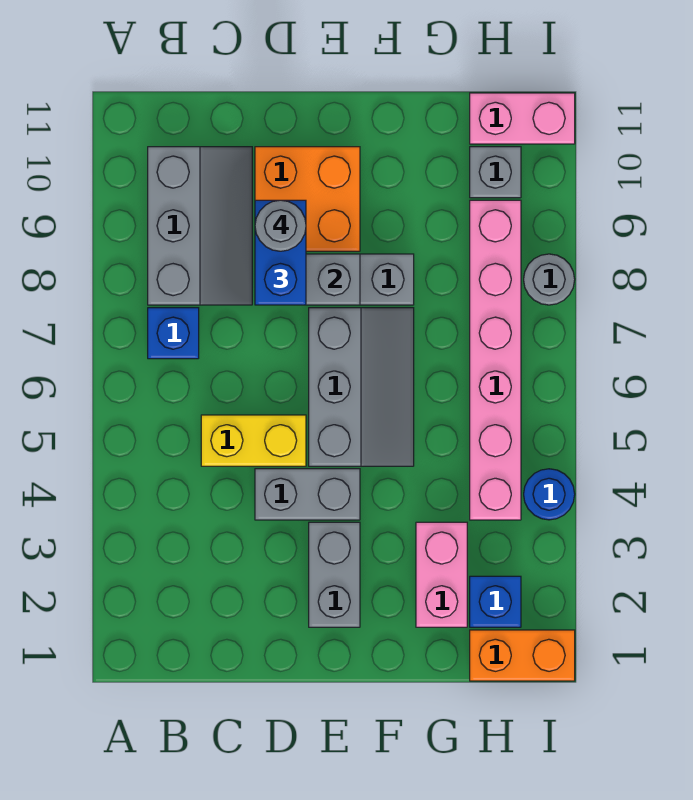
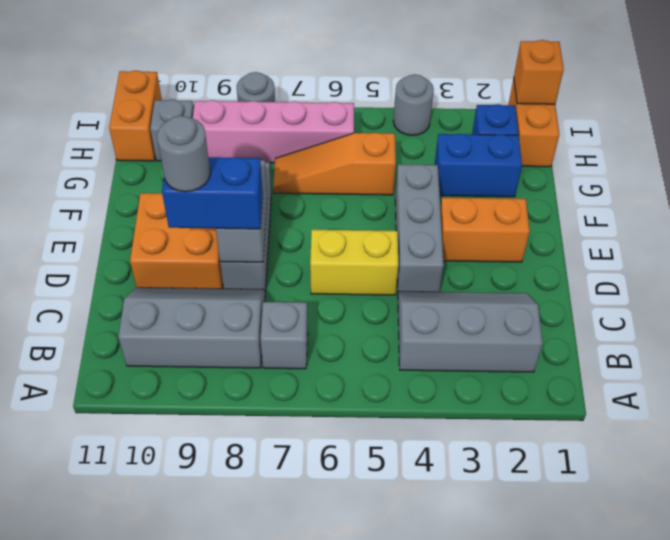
blue 1x1 brick [148,308,199,359] -> grey 1x1 brick [261,302,308,369]
yellow 1x2 brick [201,415,306,466] -> yellow 1x2 brick turned to [310,230,398,295]
grey 1x2 brick [255,469,360,520] -> grey 1x3 brick [395,164,444,292]
grey 1x2 brick [309,522,360,627] -> orange 1x2 brick [440,198,530,262]
grey 2x3 slope [309,308,414,466] -> grey 2x3 slope moved to [398,291,543,372]
pink 1x2 brick [416,522,467,627] -> blue 1x2 brick [434,134,522,197]
none -> orange 1x3 slope [273,133,396,195]
pink 1x6 brick [470,200,521,520] -> pink 1x4 brick [193,100,354,163]
pink 1x2 brick [470,93,575,144] -> orange 1x2 brick [109,70,162,161]
none -> orange 1x1 brick [514,40,564,104]
blue 1x1 round brick [524,469,575,520] -> grey 1x1 round brick [393,74,434,135]

